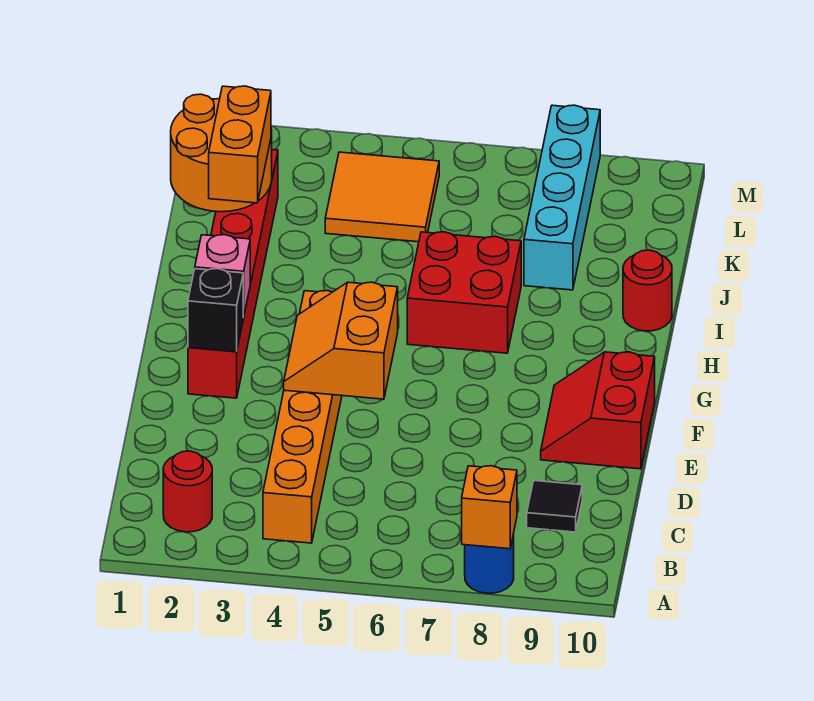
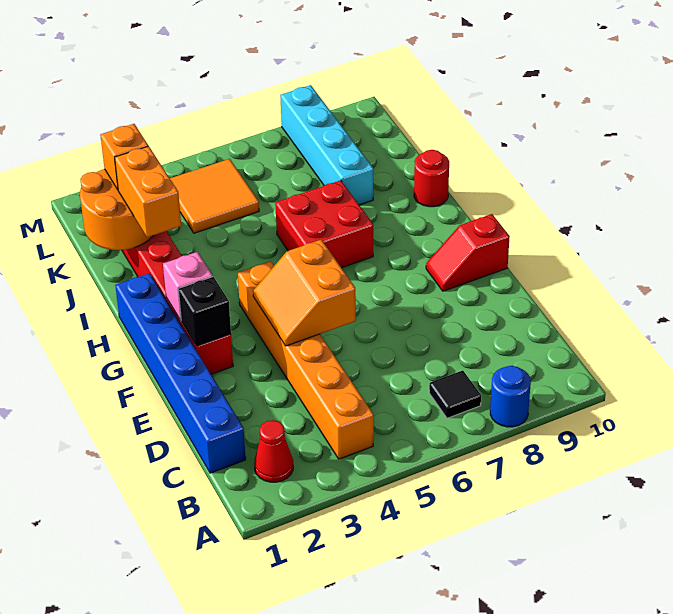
orange 1x1 brick [462,466,517,549] -> orange 1x1 brick moved to [100,124,148,190]
red 1x1 round brick [163,451,212,532] -> red 1x1 cone [254,420,293,482]
none -> blue 1x6 brick [115,273,246,473]
black 1x1 tile [527,481,582,532] -> black 1x1 tile moved to [429,370,481,418]
red 2x2 slope [541,352,655,469] -> red 1x2 slope [426,214,510,291]

